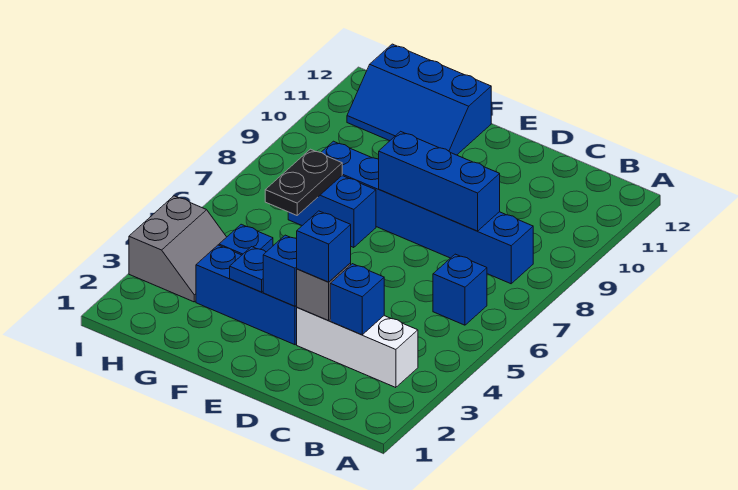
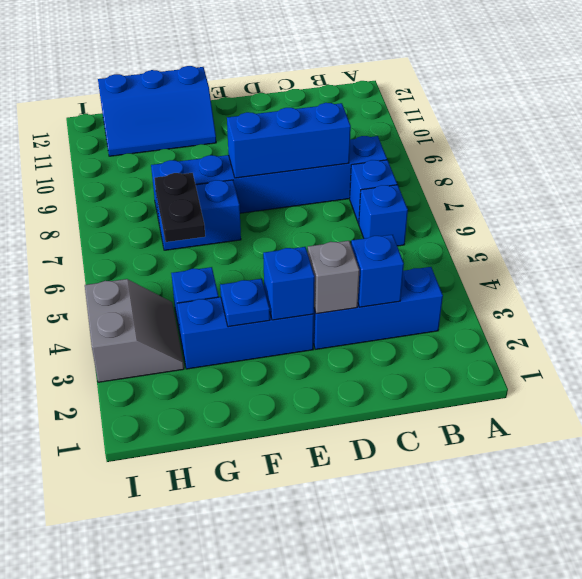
white 1x3 brick [297,307,418,388] -> blue 1x3 brick [313,267,443,349]
blue 1x1 brick [297,211,351,282] -> blue 1x1 brick moved to [350,160,397,224]

